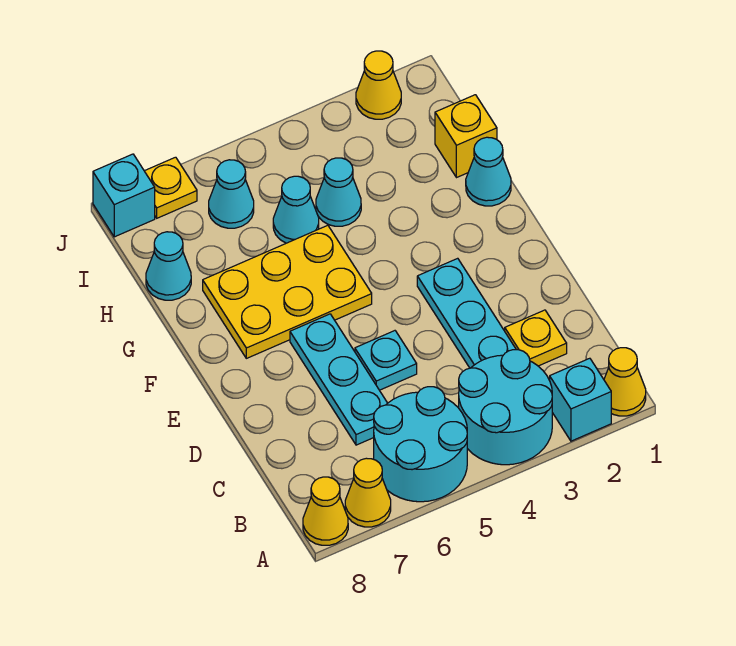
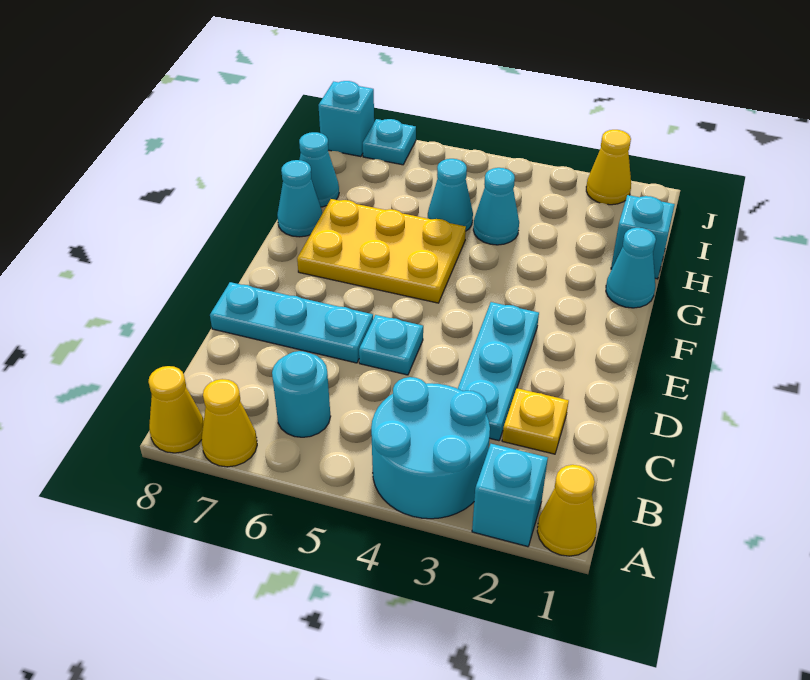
cyan 2x2 round brick [374,387,467,502] -> cyan 1x1 round brick [272,351,331,437]
cyan 1x3 plate [290,314,387,445] -> cyan 1x3 plate turned to [210,282,373,363]
yellow 1x1 brick [435,95,497,178] -> cyan 1x1 brick [611,195,675,279]
cyan 1x1 cone [209,160,254,228] -> cyan 1x1 cone moved to [277,160,322,237]
yellow 1x1 plate [145,157,197,218] -> cyan 1x1 plate [363,119,416,165]

